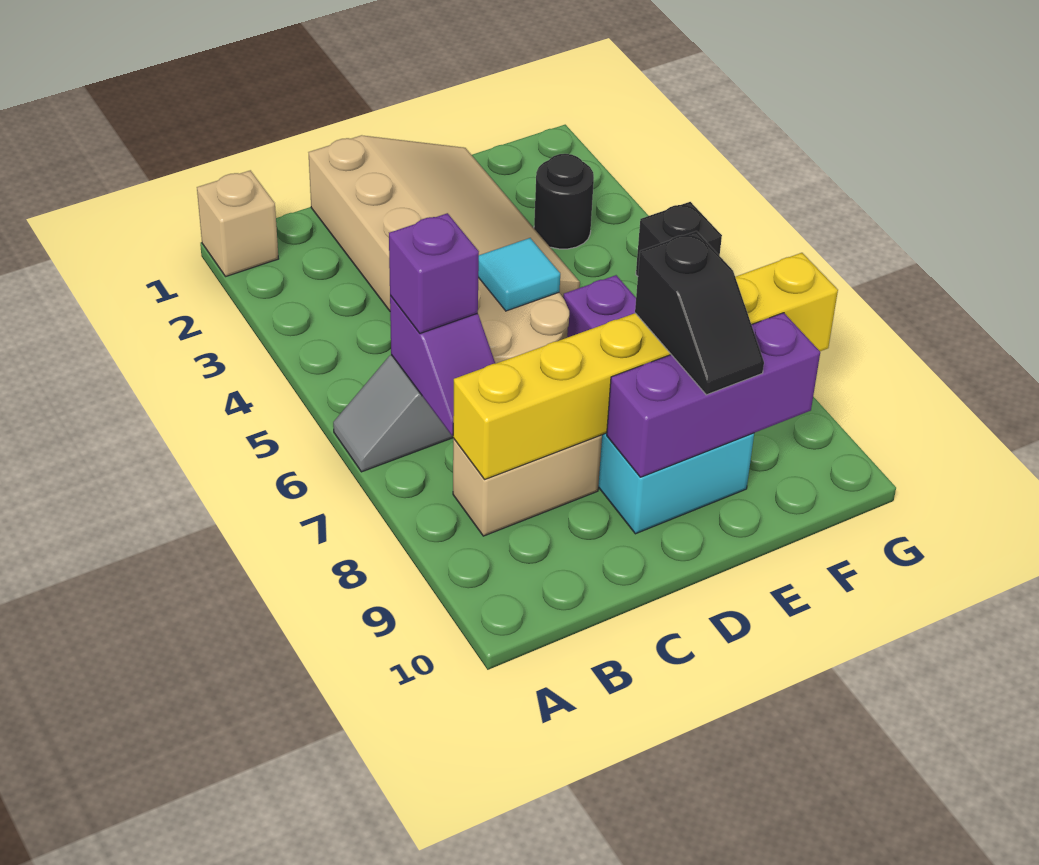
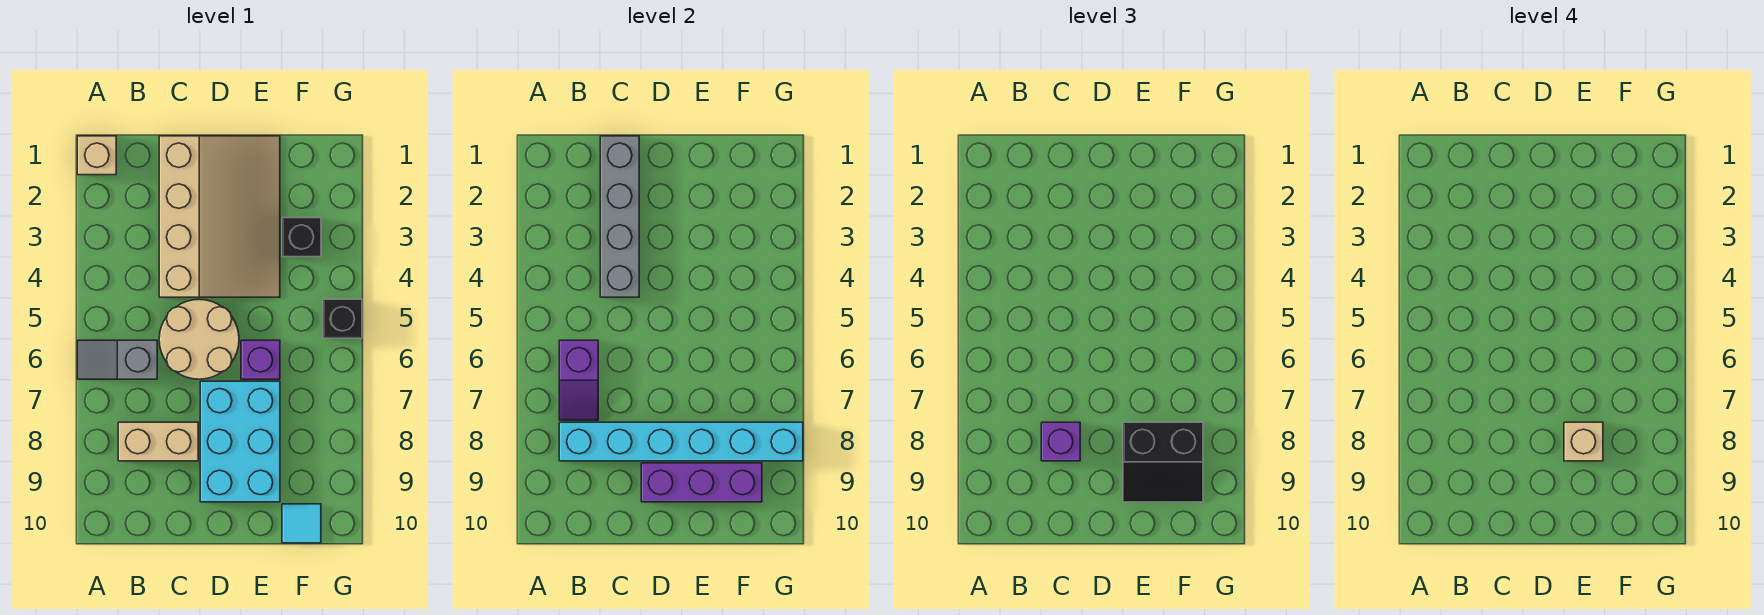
purple 1x1 brick [389,213,479,333] -> purple 1x1 brick moved to [1041,422,1080,461]
yellow 1x6 brick [453,253,838,480] -> cyan 1x6 brick [559,422,803,461]
none -> grey 1x4 brick [600,136,639,297]
cyan 1x1 tile [478,238,560,311] -> cyan 1x1 tile moved to [282,504,321,543]
black 1x2 slope [635,231,764,395] -> black 2x2 slope [1123,422,1203,502]
none -> tan 1x1 brick [1564,422,1603,461]
black 1x1 round brick [534,154,594,249] -> black 1x1 brick [282,218,321,257]

